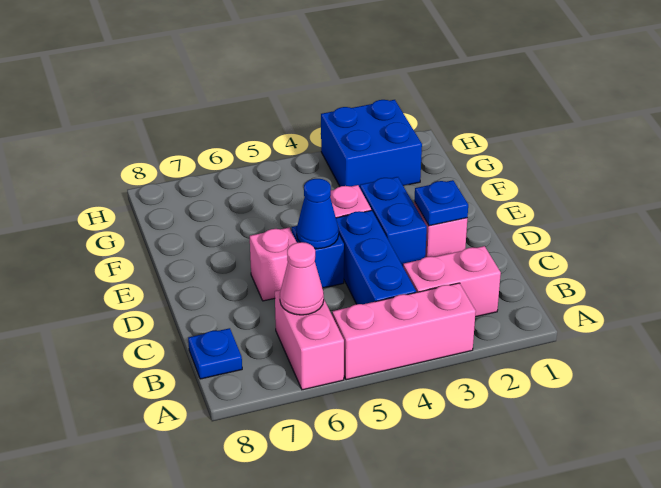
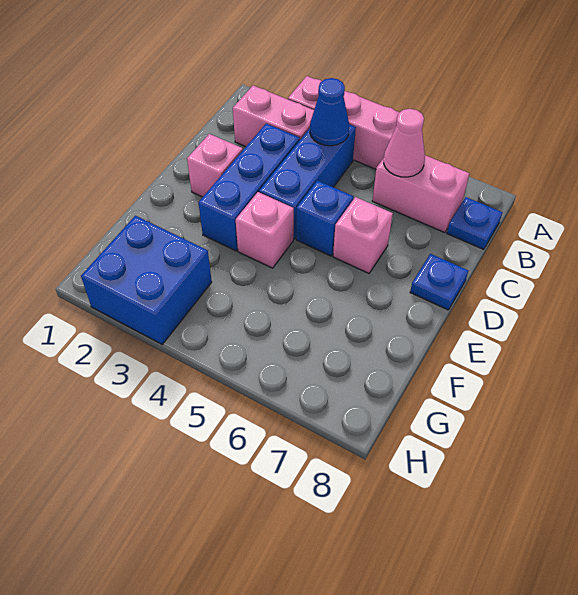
pink 1x2 brick [275,290,344,390] -> pink 1x2 brick turned to [372,155,469,233]
blue 1x1 plate [414,180,468,226] -> blue 1x1 plate moved to [410,254,468,310]
blue 1x2 brick [360,177,427,266] -> blue 1x3 brick [199,124,300,251]
blue 1x1 cone [297,179,339,249] -> blue 1x1 cone moved to [310,78,349,146]

